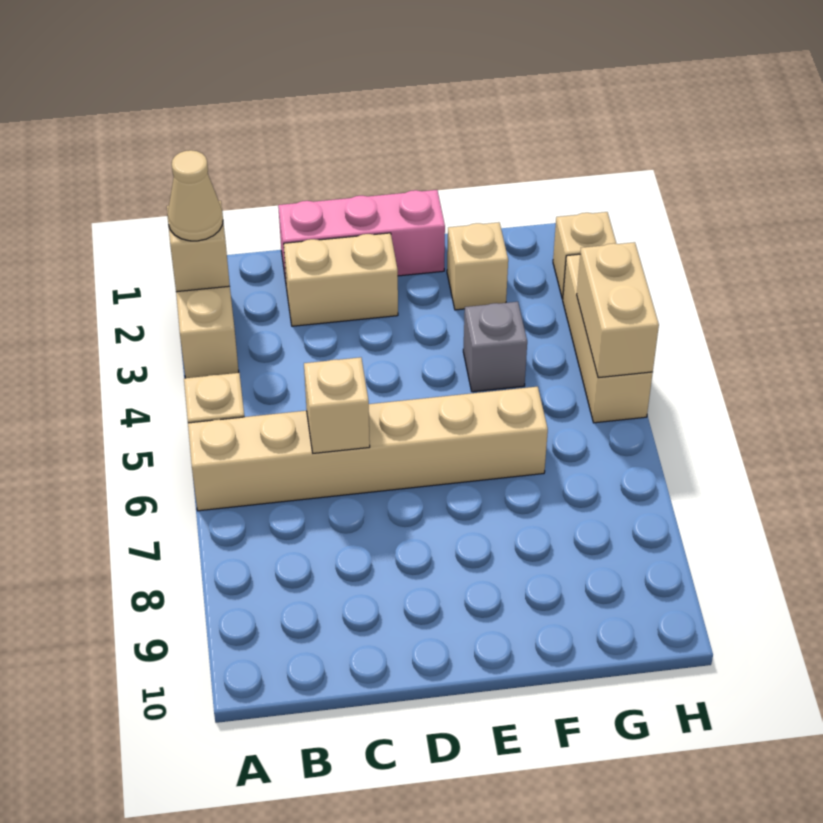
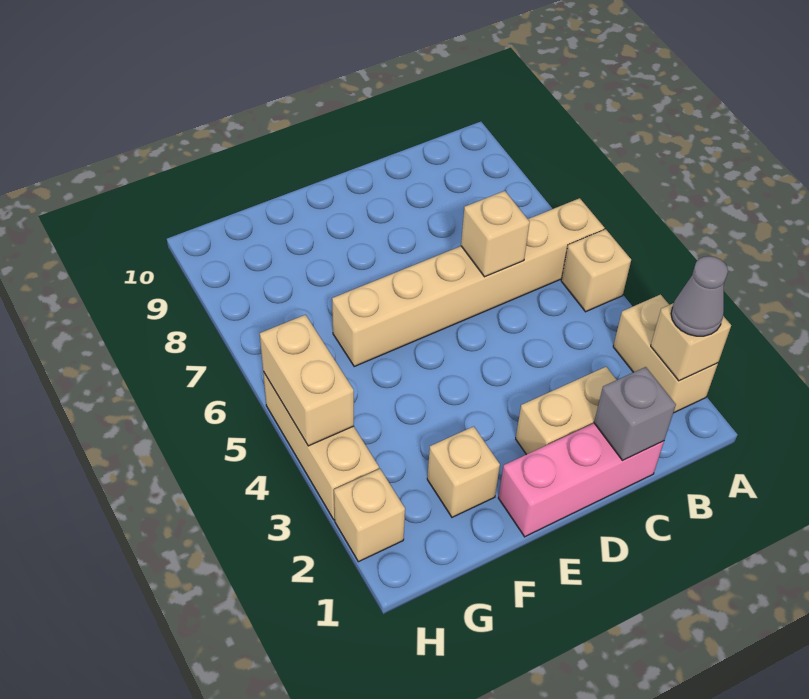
tan 1x1 cone [167,150,223,241] -> grey 1x1 cone [671,256,728,336]
grey 1x1 brick [463,302,527,392] -> grey 1x1 brick moved to [594,367,676,460]

